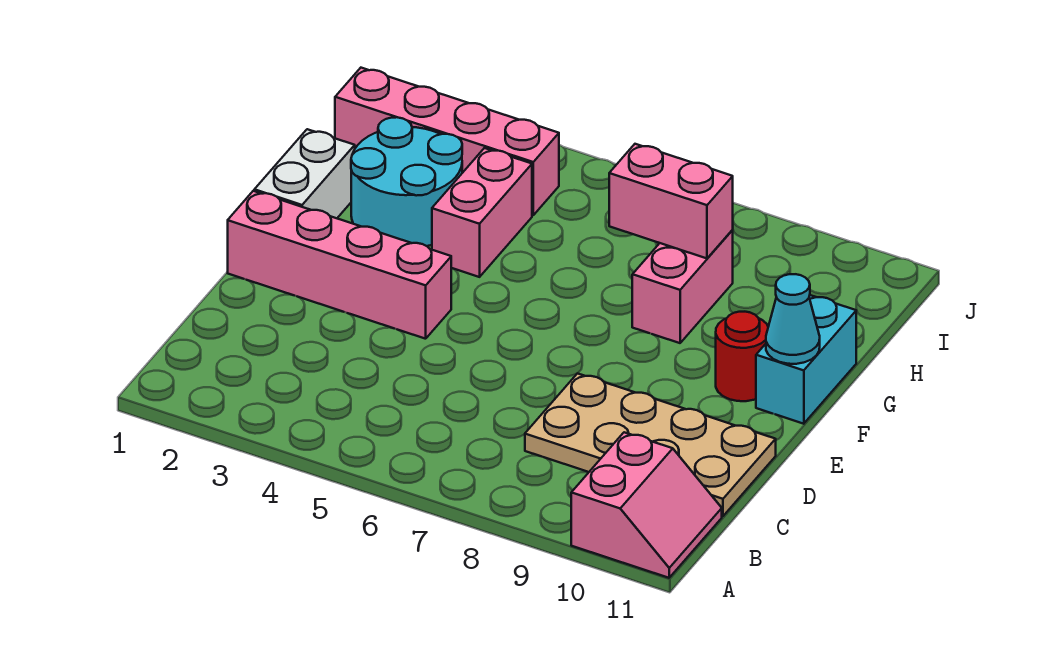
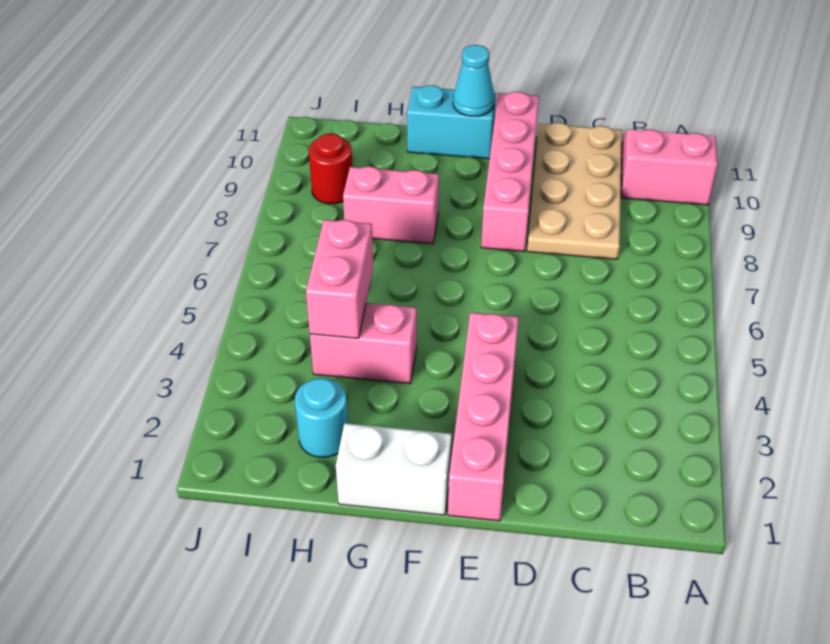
red 1x1 round brick [716,312,768,401] -> red 1x1 round brick moved to [309,133,352,204]
cyan 2x2 round brick [351,117,462,246] -> cyan 1x1 round brick [295,378,348,458]
pink 1x2 brick [609,144,733,258] -> pink 1x2 brick moved to [306,220,373,338]
pink 1x4 brick [335,68,559,215] -> pink 1x4 brick moved to [481,92,539,252]

